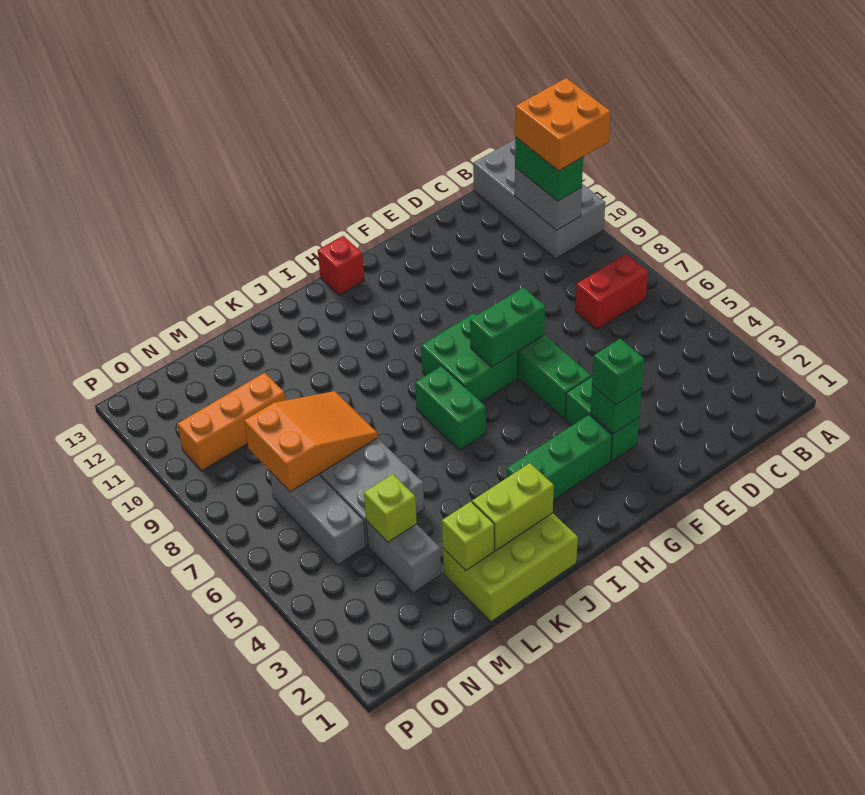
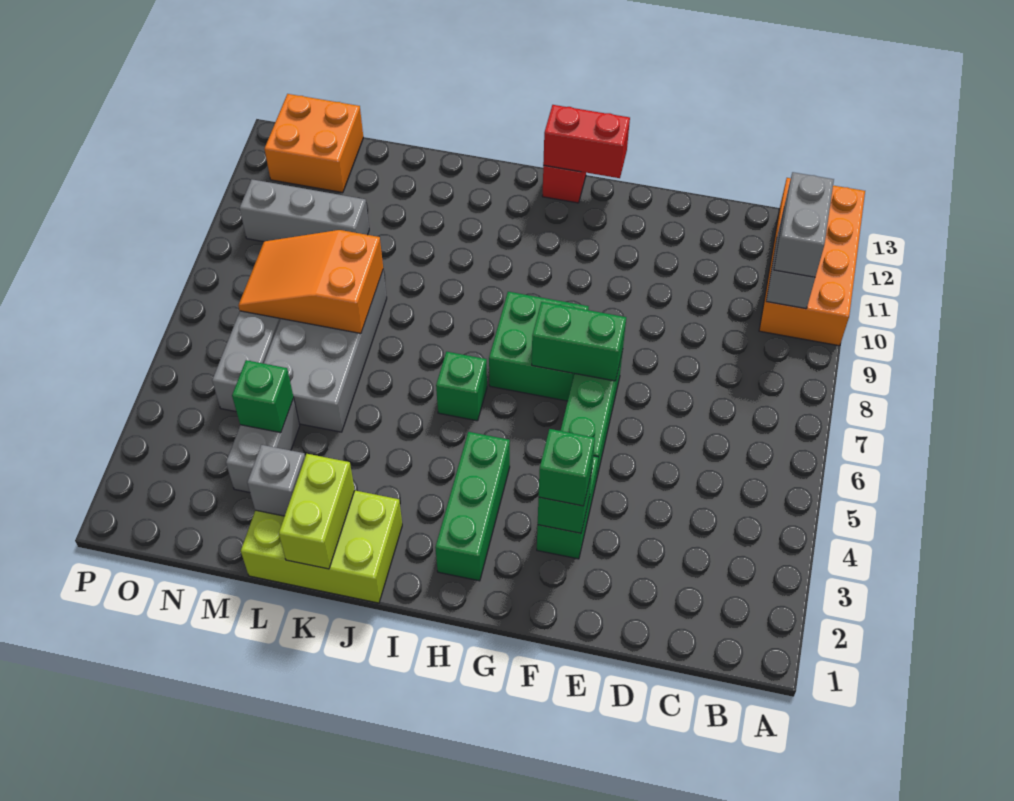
grey 2x4 brick [473,139,605,258] -> orange 2x4 brick [759,178,865,346]
orange 2x2 brick [515,78,611,171] -> orange 2x2 brick moved to [265,94,363,193]
red 1x2 brick [575,254,648,329] -> red 1x2 brick moved to [543,105,630,178]
green 1x2 brick [515,137,583,201] -> grey 1x2 brick [774,172,834,277]
green 1x3 brick [507,415,612,500] -> green 1x3 brick turned to [435,432,510,581]
green 1x2 brick [415,366,486,450] -> green 1x1 brick [436,352,487,421]
lime 1x2 brick [472,463,554,550] -> lime 1x2 brick turned to [279,454,355,569]
lime 1x1 brick [442,502,494,570] -> grey 1x1 brick [247,445,305,516]
orange 2x3 slope [244,391,378,492] -> orange 2x3 slope turned to [238,230,383,333]
lime 1x1 brick [364,474,417,542] -> green 1x1 brick [232,360,294,433]
orange 1x3 brick [178,373,285,471] -> grey 1x3 brick [239,179,369,242]

